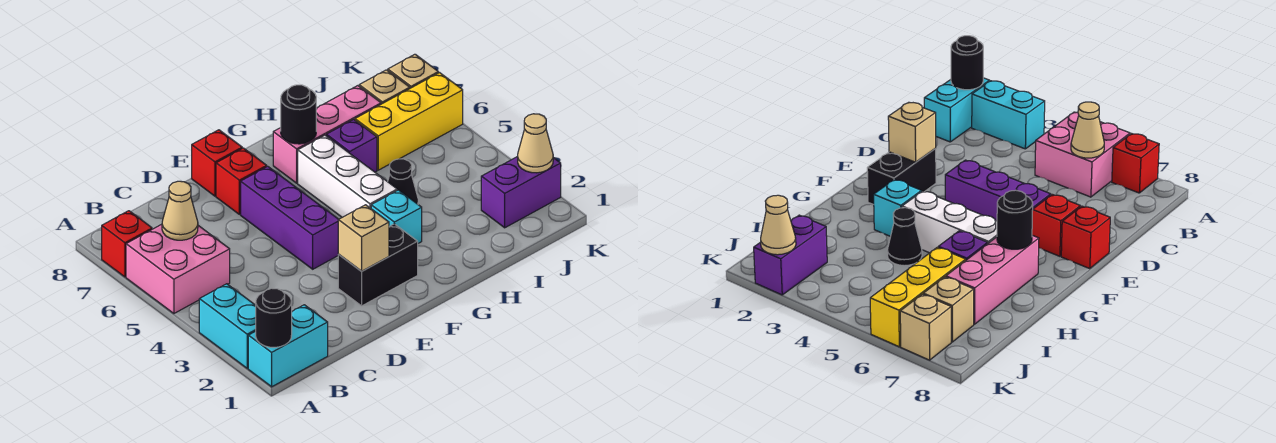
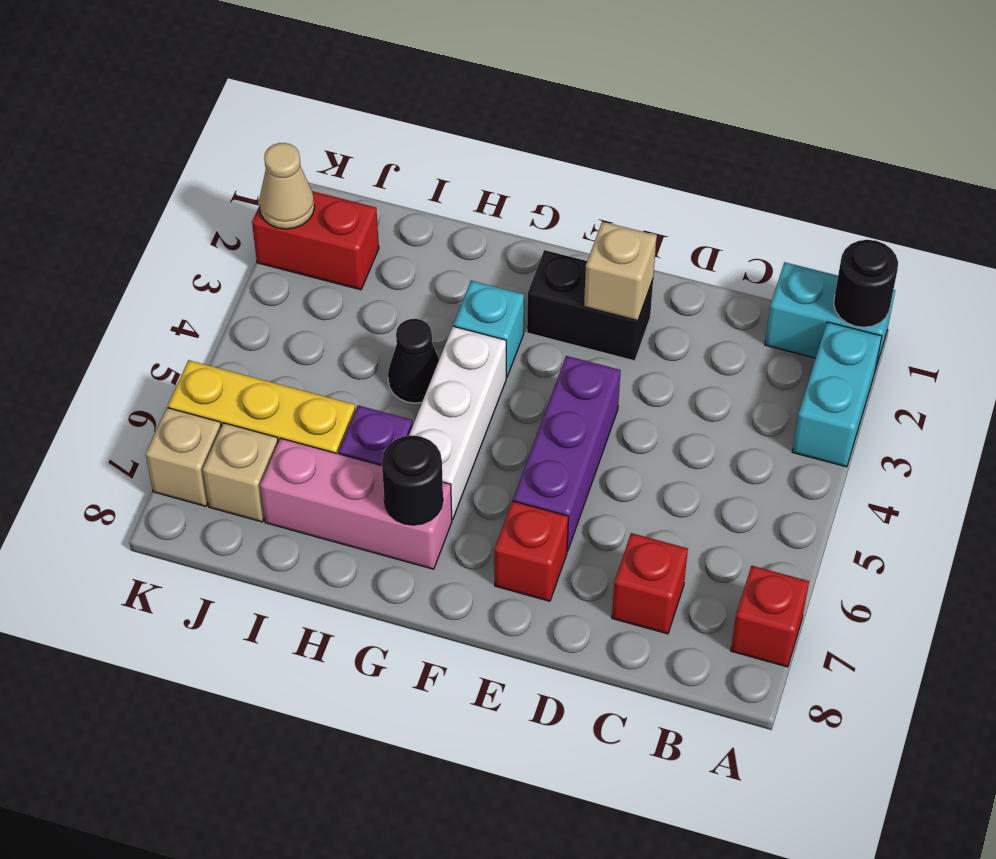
pink 2x2 brick [126,224,230,314] -> none
tan 1x1 cone [162,181,198,240] -> none
red 1x1 brick [192,130,242,196] -> red 1x1 brick moved to [612,533,688,634]
purple 1x2 brick [481,156,561,228] -> red 1x2 brick [252,191,379,290]

